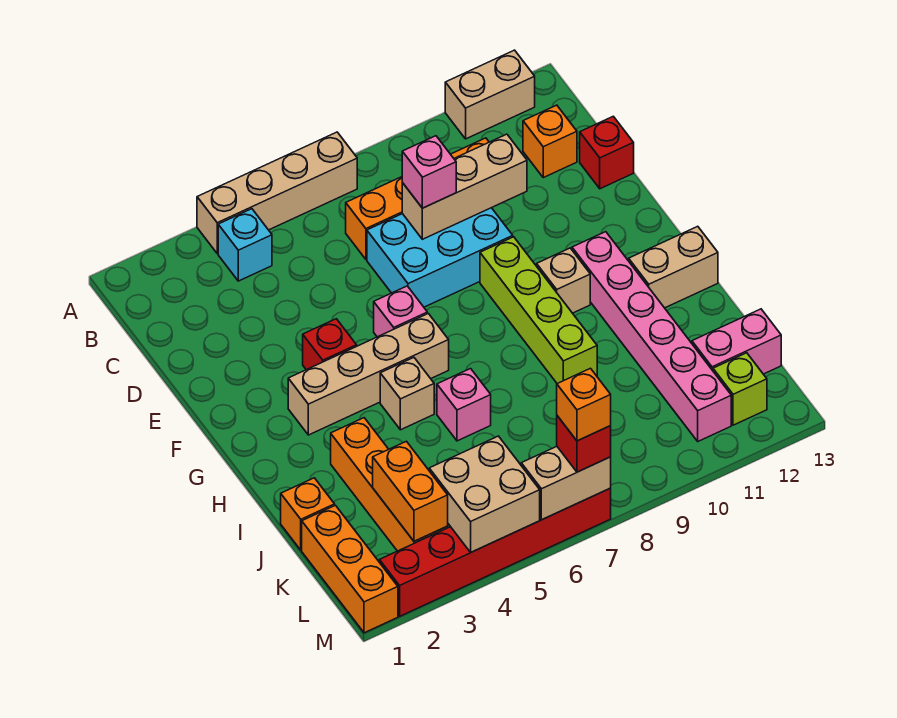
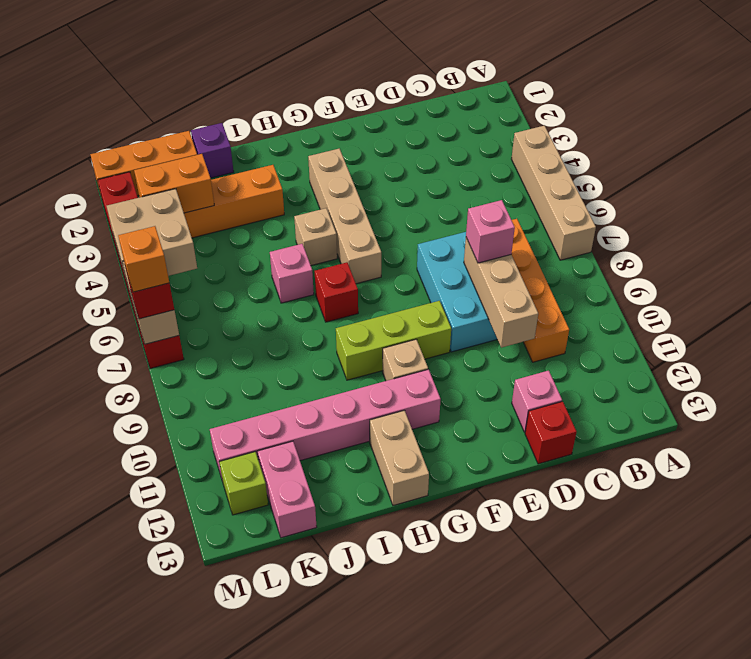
tan 1x2 brick [445,50,535,139] -> none
cyan 1x1 brick [218,209,272,281] -> none
orange 1x1 brick [523,105,577,178] -> none
red 1x1 brick [303,319,357,370] -> red 1x1 brick moved to [315,262,358,322]
pink 1x1 brick [374,286,427,337] -> pink 1x1 brick moved to [512,371,562,432]
lime 1x4 brick [480,237,597,384] -> lime 1x3 brick [336,301,451,380]
orange 1x1 brick [281,478,335,550] -> purple 1x1 brick [191,123,234,178]

